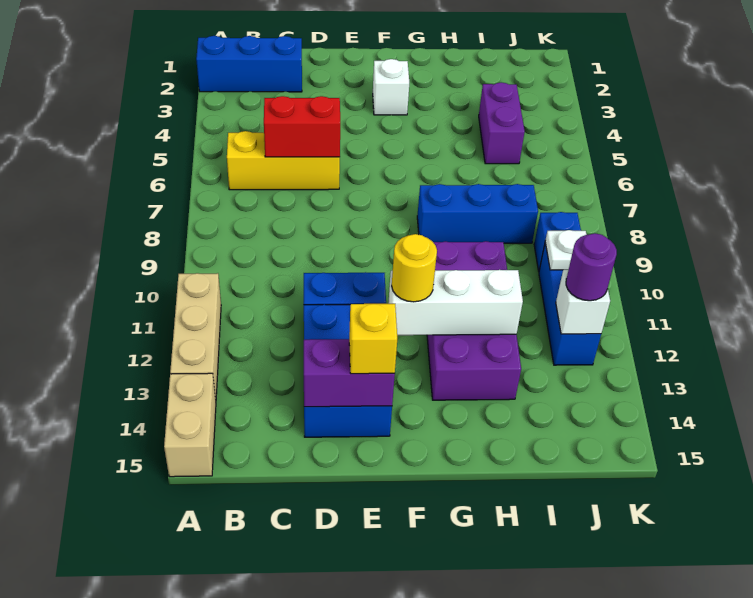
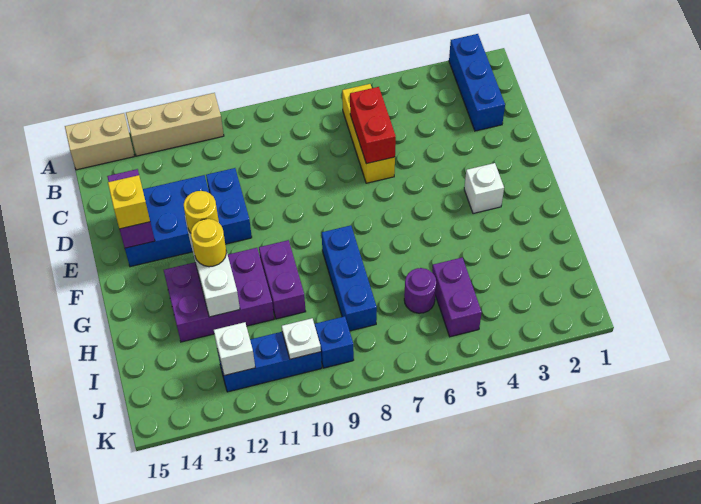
none -> yellow 1x1 round brick [191,219,226,267]
purple 1x2 brick [479,82,525,164] -> purple 1x2 brick turned to [432,257,482,337]
purple 1x1 round brick [566,233,617,301] -> purple 1x1 round brick moved to [404,268,436,313]

